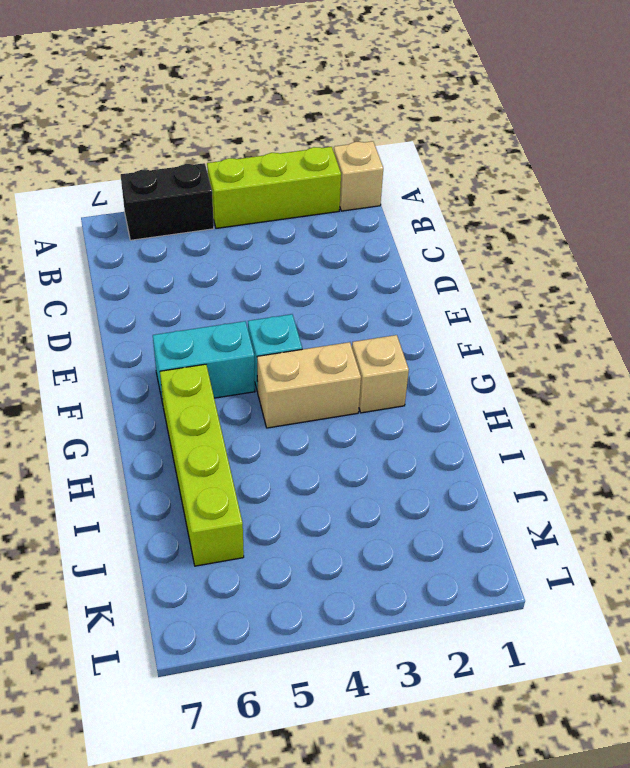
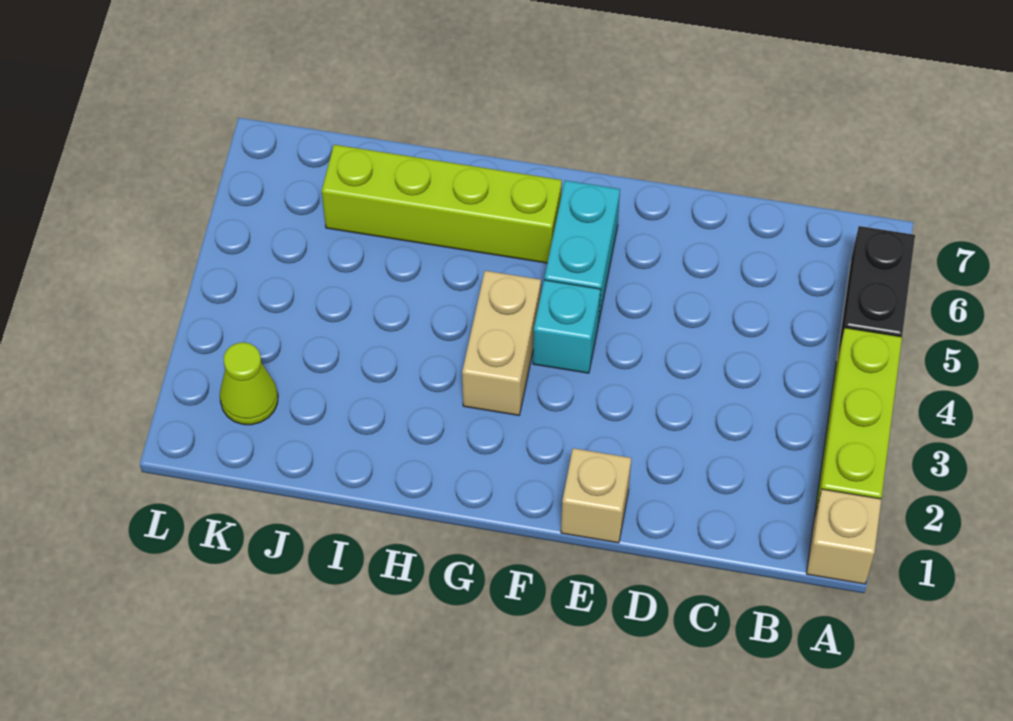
tan 1x1 brick [352,335,409,413] -> tan 1x1 brick moved to [561,448,631,543]
none -> lime 1x1 cone [220,342,278,425]

